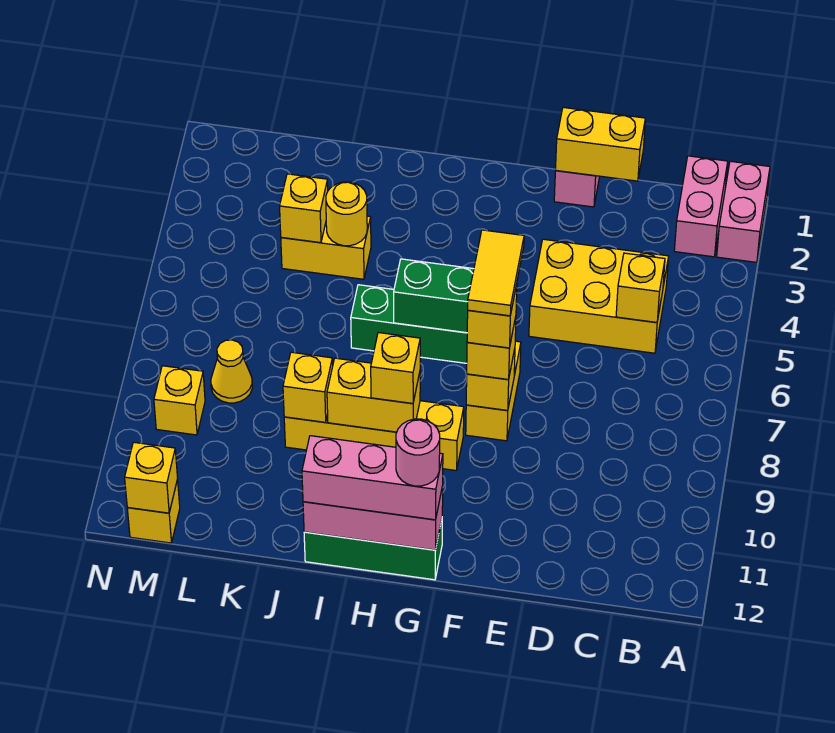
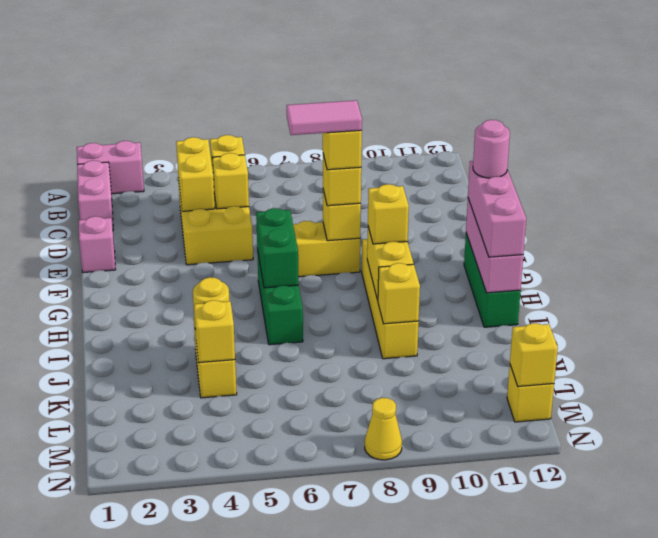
pink 1x2 brick [674,156,728,257] -> pink 1x2 brick turned to [77,160,113,228]
yellow 1x2 brick [555,107,645,181] -> yellow 1x2 brick moved to [176,137,215,211]
yellow 1x2 tile [468,230,524,316] -> pink 1x2 tile [287,100,362,135]
yellow 1x1 cone [211,340,252,403] -> yellow 1x1 cone moved to [365,398,402,460]
yellow 1x1 brick [154,366,205,435] -> yellow 1x1 brick moved to [212,153,249,209]

